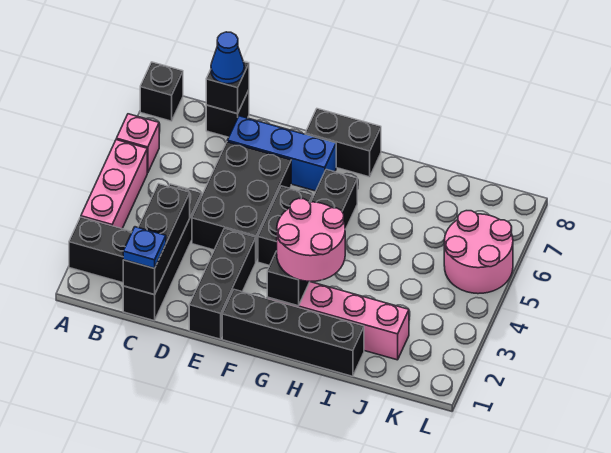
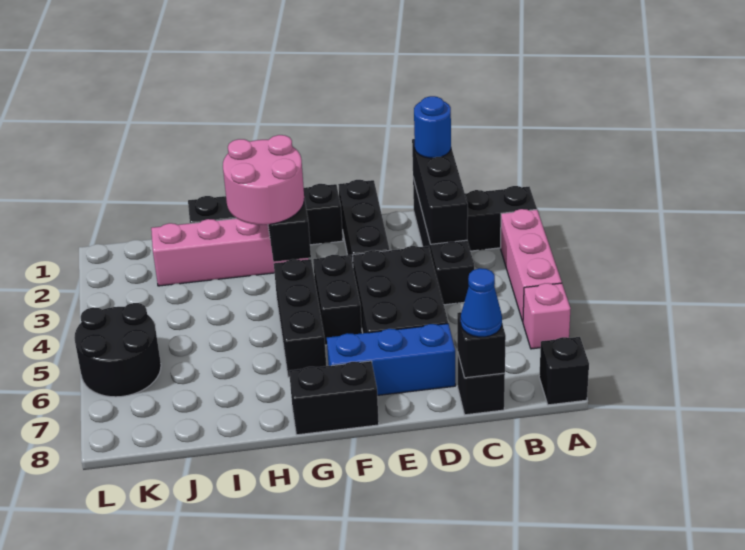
blue 1x1 plate [123,227,166,268] -> blue 1x1 round brick [414,96,451,158]
pink 2x2 round brick [444,211,513,294] -> black 2x2 round brick [74,303,161,397]

